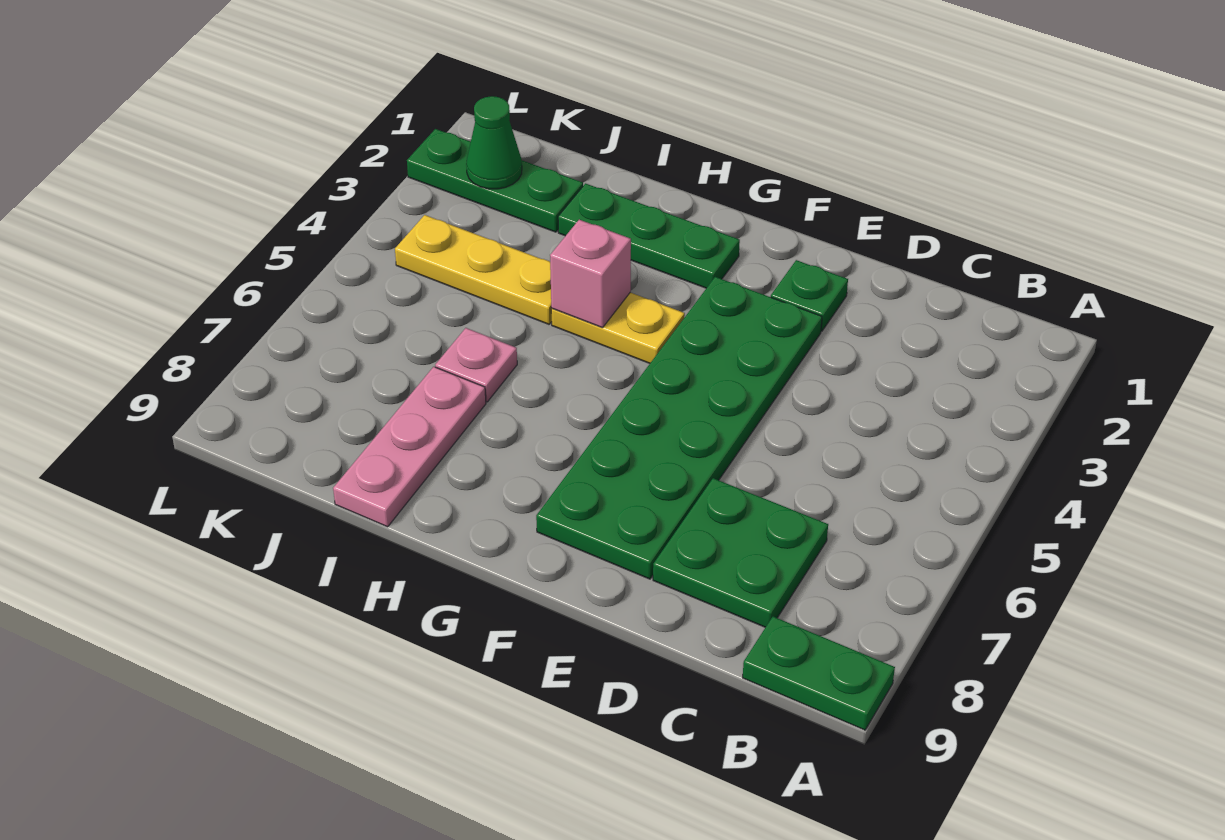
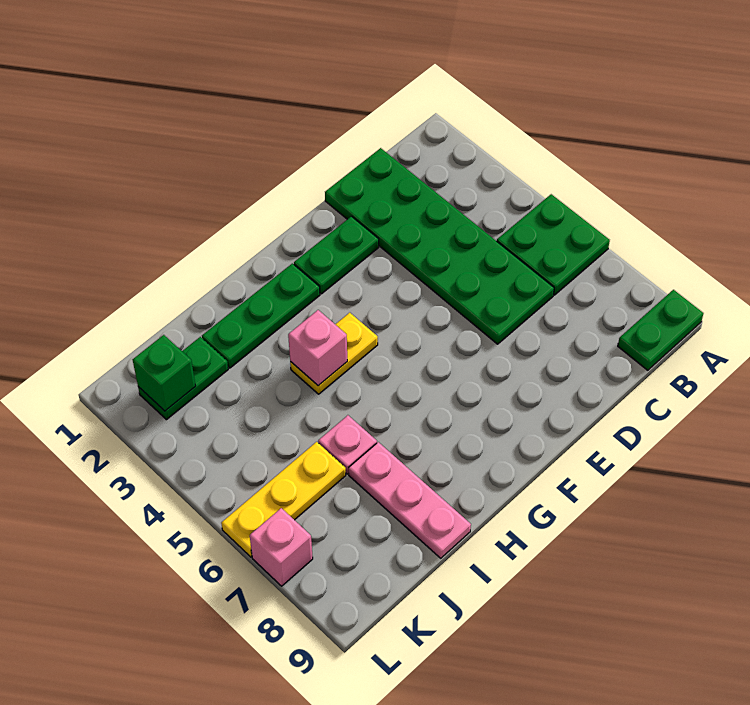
green 2x2 plate [653,478,828,627] -> green 2x2 plate moved to [497,194,610,295]
green 1x1 plate [771,260,848,331] -> green 1x2 plate [294,216,379,294]
green 2x6 plate [536,277,822,579] -> green 2x6 plate moved to [325,148,554,344]
yellow 1x3 plate [395,215,552,324] -> yellow 1x3 plate moved to [221,442,346,557]
green 1x3 plate [407,129,583,232] -> green 1x2 plate [138,337,228,420]
green 1x1 cone [466,96,522,189] -> green 1x1 brick [133,335,195,411]
none -> pink 1x1 brick [250,508,313,586]

